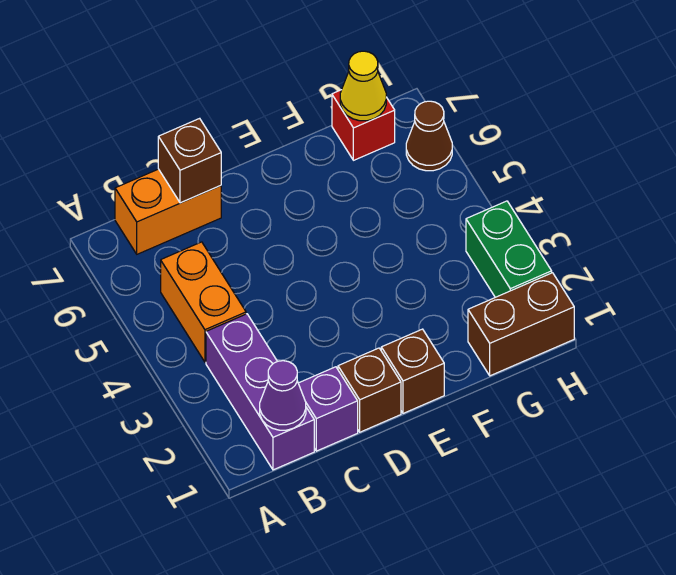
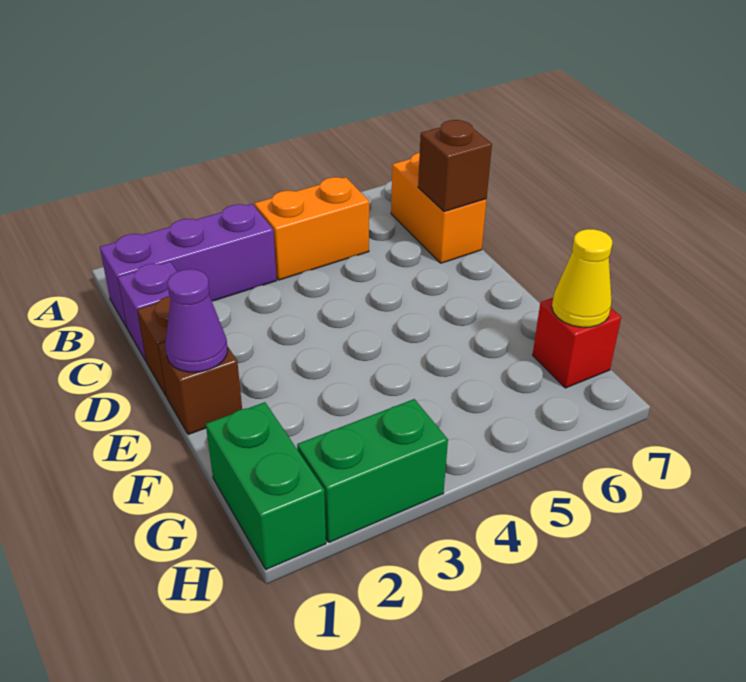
purple 1x1 cone [260,361,306,430] -> purple 1x1 cone moved to [165,269,228,372]
brown 1x2 brick [468,273,574,376] -> green 1x2 brick [206,402,326,570]
brown 1x1 cone [406,101,452,171] -> none

